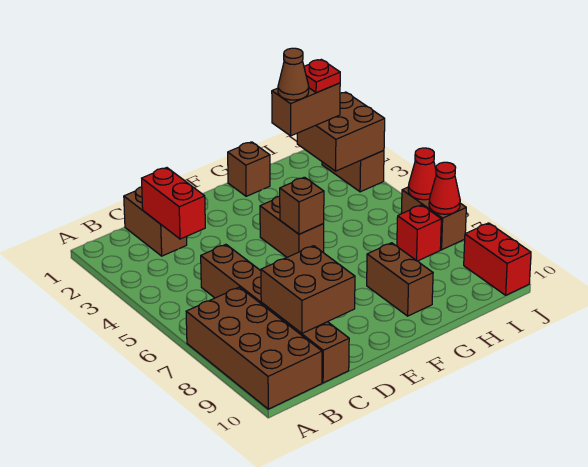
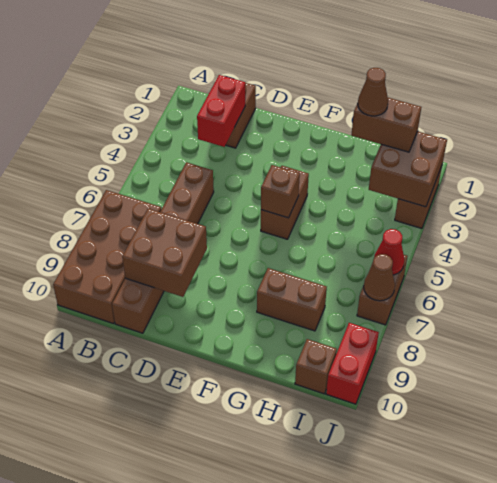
brown 1x1 brick [228,142,270,196] -> brown 1x1 brick moved to [295,339,337,394]
brown 1x2 brick [367,243,433,316] -> brown 1x2 brick turned to [257,268,327,331]
red 1x1 plate [304,59,340,93] -> none
red 1x1 brick [397,205,441,261] -> none
red 1x1 cone [429,162,460,214] -> brown 1x1 cone [364,254,395,301]

